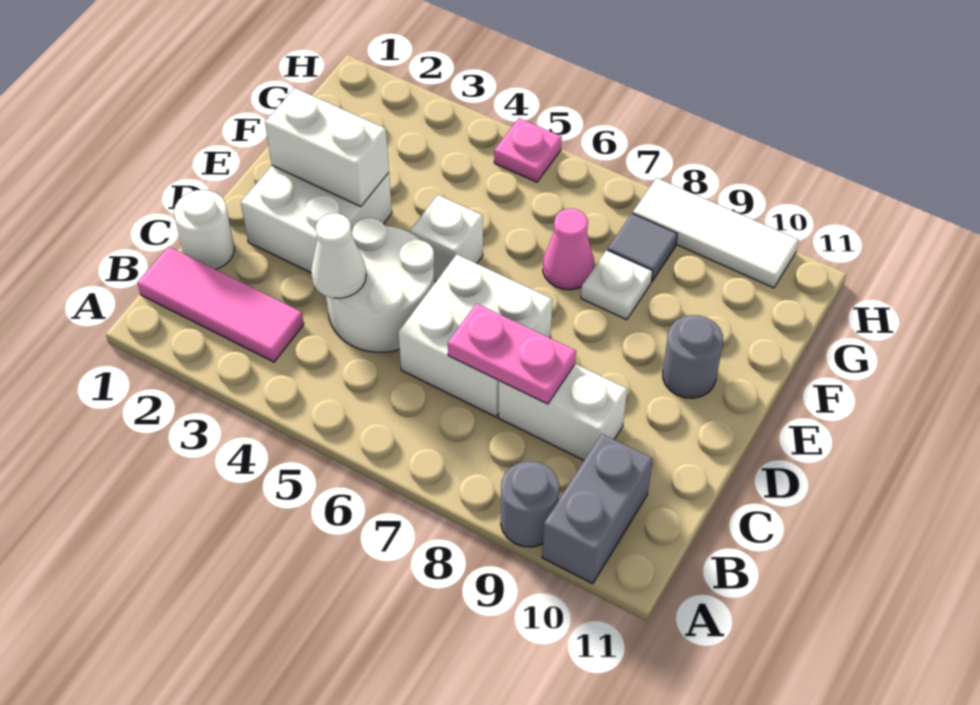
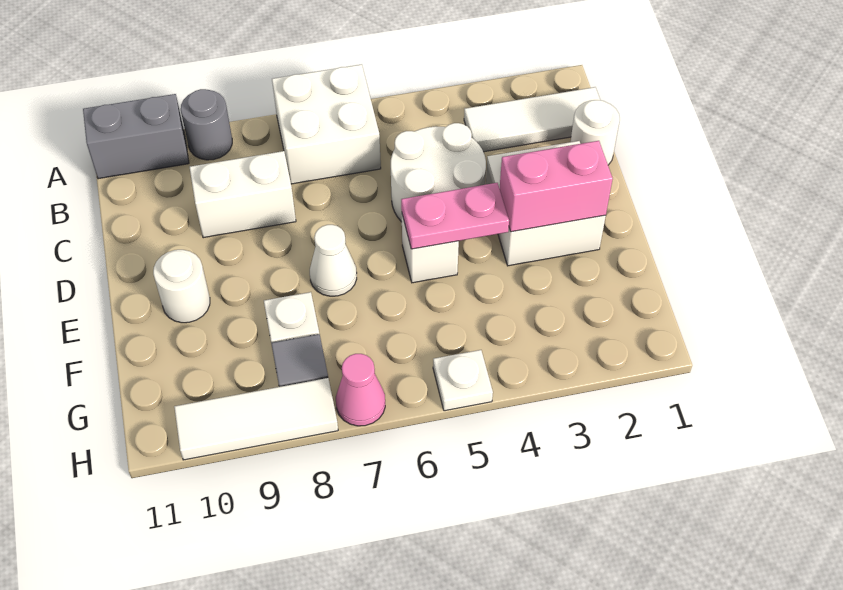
grey 1x2 brick [542,434,653,584] -> grey 1x2 brick turned to [83,94,189,179]
pink 1x3 tile [137,247,304,362] -> white 1x3 tile [464,87,600,152]
white 1x1 cone [311,213,366,298] -> white 1x1 cone moved to [310,225,357,296]
white 2x2 brick [398,254,552,417] -> white 2x2 brick moved to [272,64,381,184]
pink 1x2 plate [448,303,576,404] -> pink 1x2 plate moved to [401,183,509,249]
white 1x2 brick [265,88,389,207] -> pink 1x2 brick [500,141,613,232]
grey 1x1 round brick [663,315,723,398] -> white 1x1 round brick [153,250,210,323]
pink 1x1 cone [543,209,594,290] -> pink 1x1 cone moved to [336,354,385,426]
pink 1x1 plate [494,118,562,182] -> white 1x1 plate [433,350,493,411]

